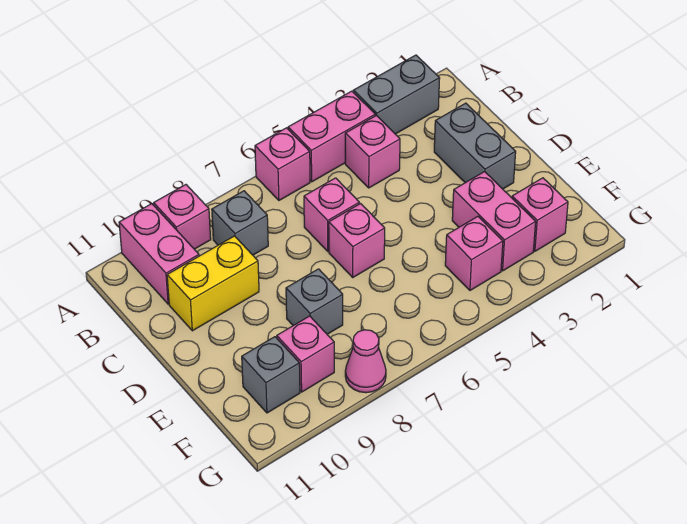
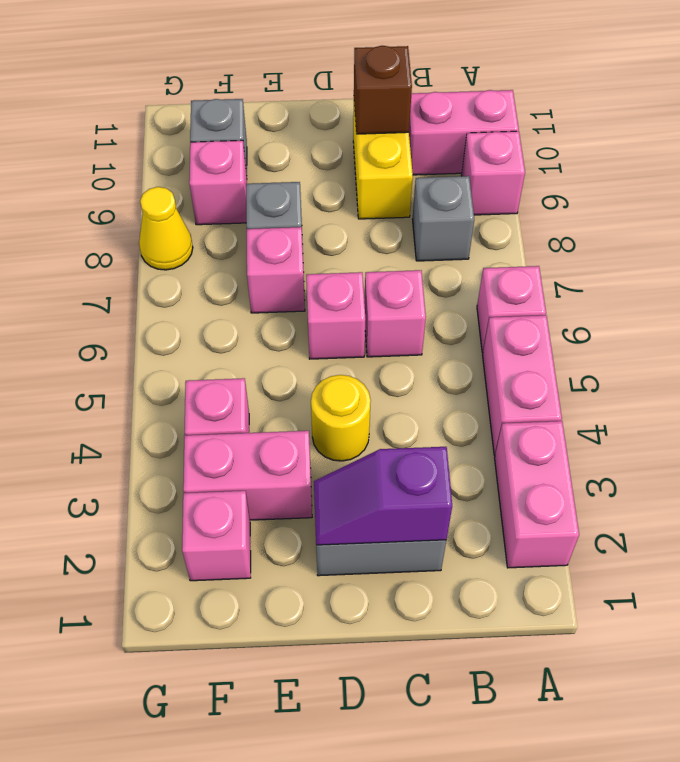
grey 1x2 brick [353,55,440,134] -> pink 1x2 brick [495,421,579,568]
pink 1x1 brick [345,115,400,188] -> pink 1x1 brick moved to [247,227,305,313]
none -> purple 1x2 slope [314,447,452,545]
none -> brown 1x1 brick [354,46,412,134]
none -> yellow 1x1 round brick [311,375,371,461]
pink 1x1 cone [345,330,386,393] -> yellow 1x1 cone [139,187,193,270]

